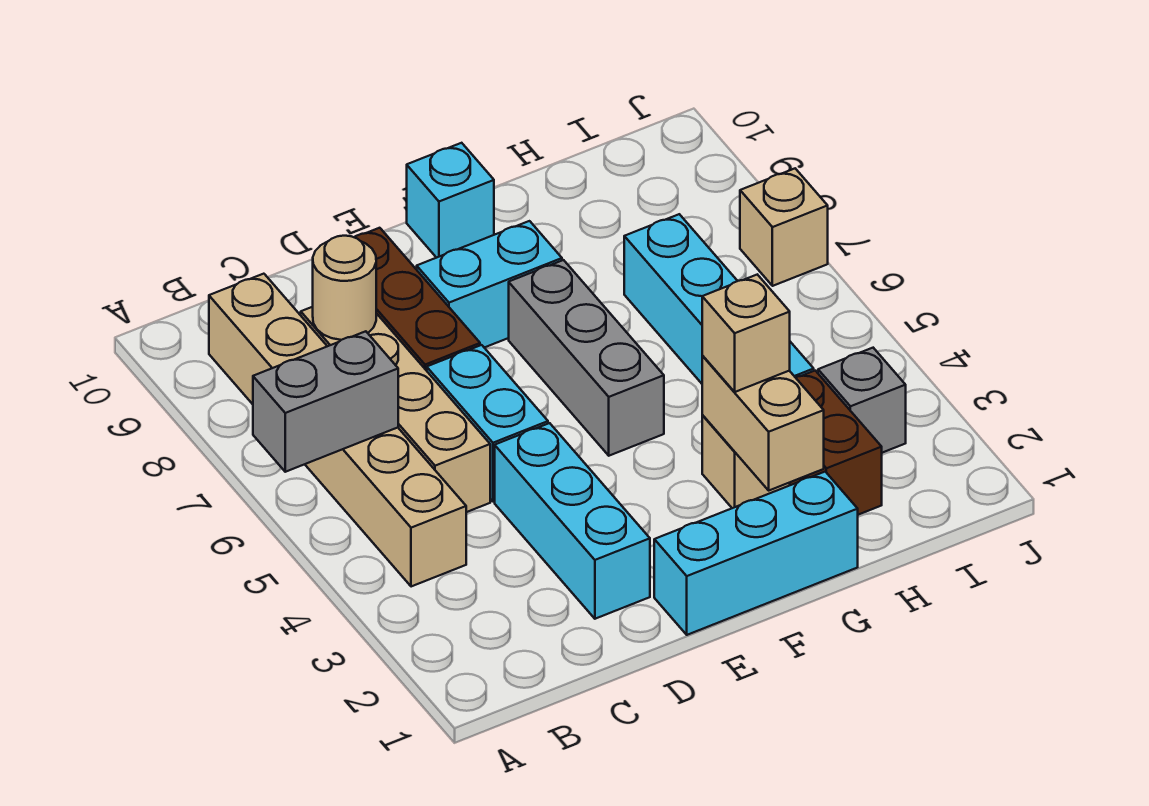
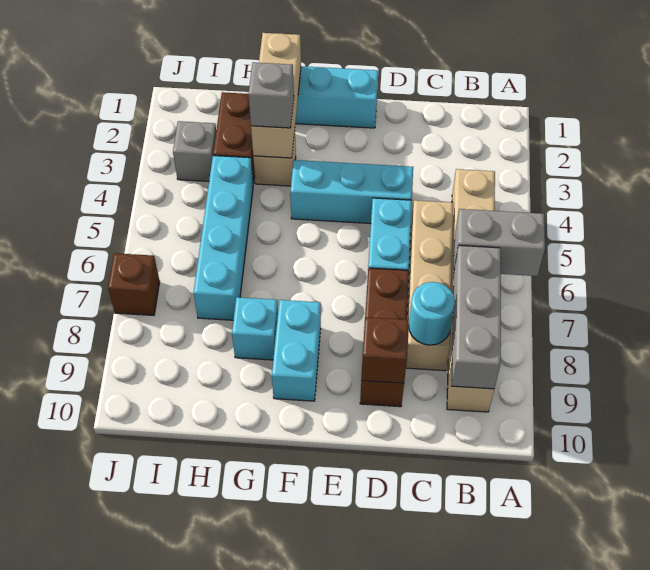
tan 1x1 round brick [313,236,376,340] -> cyan 1x1 round brick [409,282,455,345]
cyan 1x3 brick [495,423,650,619] -> cyan 1x3 brick turned to [290,160,413,223]
none -> brown 1x1 brick [361,317,409,383]
cyan 1x2 brick [417,221,562,348] -> cyan 1x2 brick turned to [272,300,321,401]
grey 1x3 brick [509,260,664,456] -> grey 1x3 brick moved to [451,246,501,389]
cyan 1x1 brick [407,143,494,258] -> cyan 1x1 brick moved to [232,297,278,360]
tan 1x2 brick [702,356,824,490] -> tan 1x3 brick [251,33,301,158]
tan 1x1 brick [702,275,790,392] -> grey 1x1 brick [248,62,294,128]
tan 1x1 brick [740,169,828,286] -> brown 1x1 brick [108,253,160,315]

